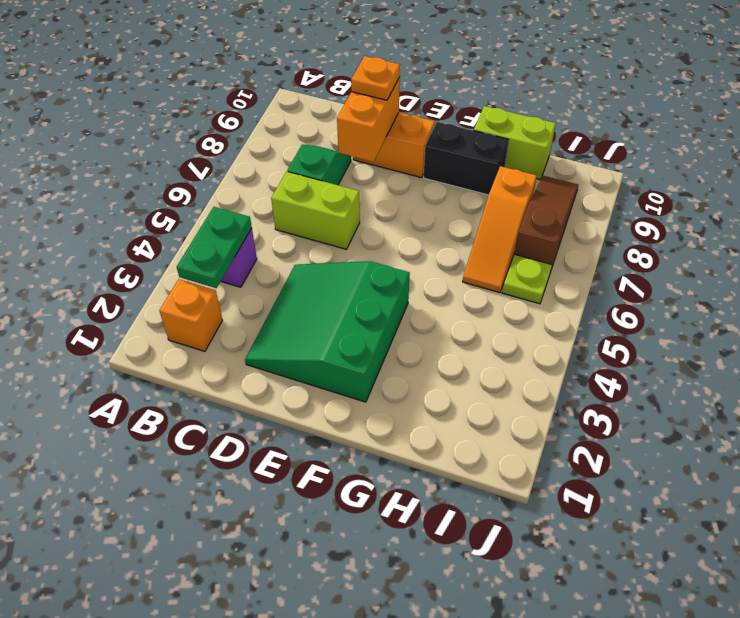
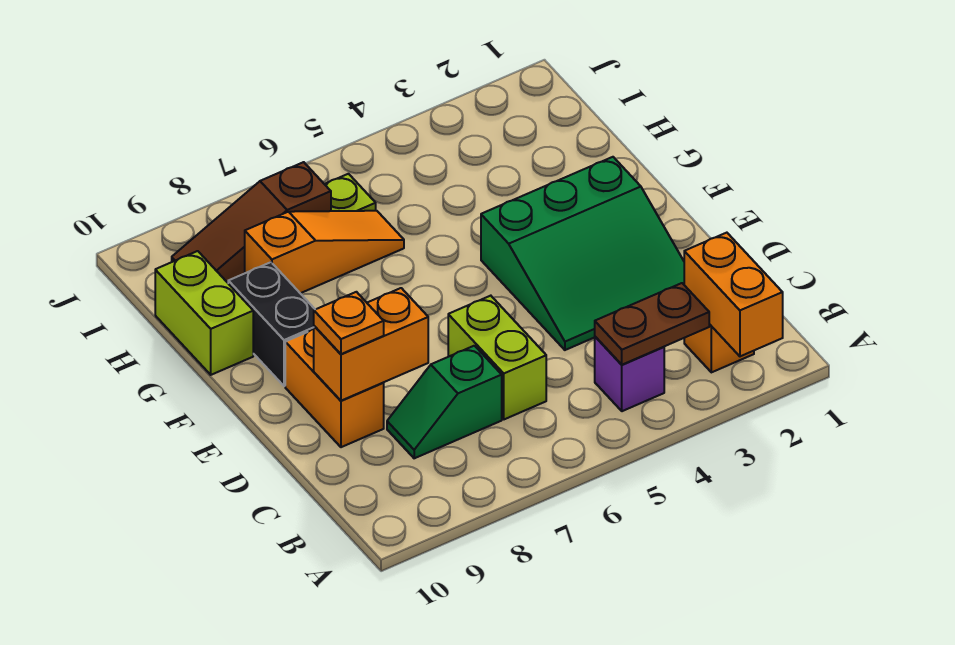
none -> orange 1x2 brick [684,233,783,356]
green 1x2 plate [177,207,252,288] -> brown 1x2 plate [595,283,709,365]

